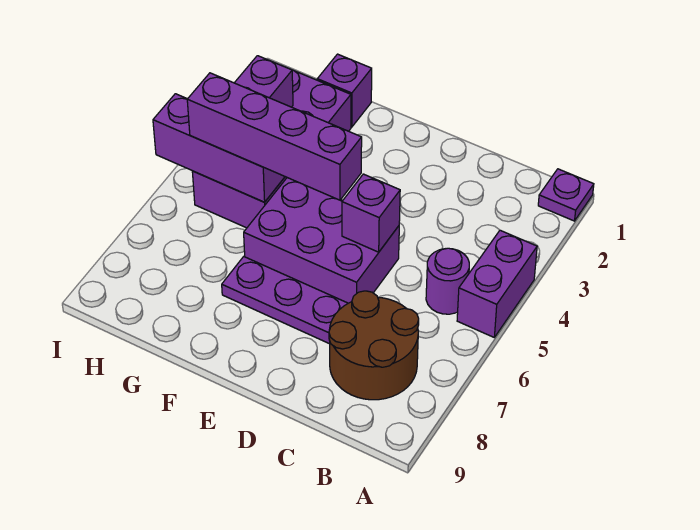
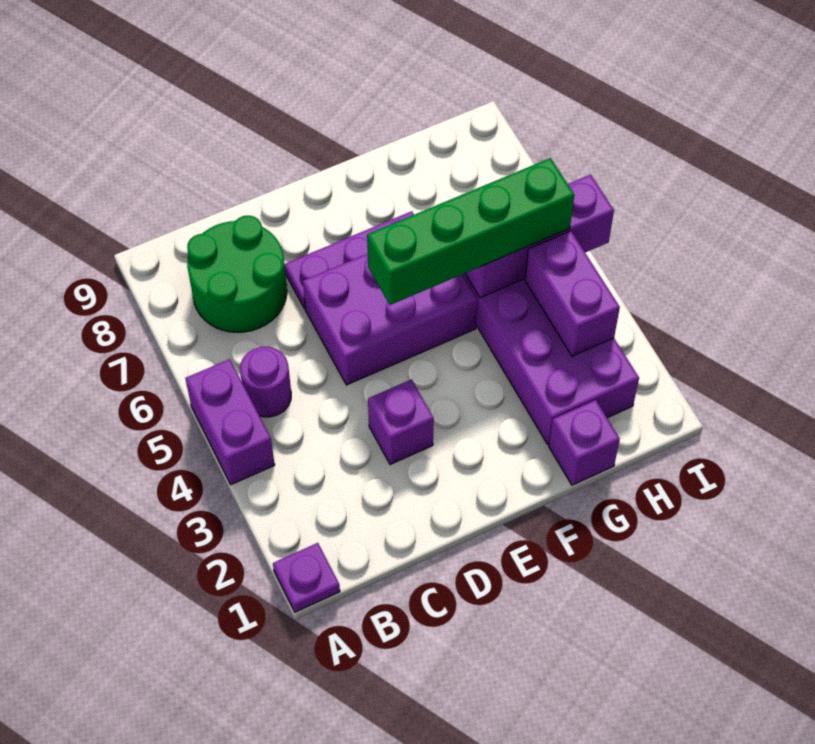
brown 2x2 round brick [329,291,419,400] -> green 2x2 round brick [187,215,287,332]
purple 1x1 brick [342,174,400,252] -> purple 1x1 brick moved to [368,379,434,465]
purple 1x4 brick [187,73,362,200] -> green 1x4 brick [367,158,574,305]

